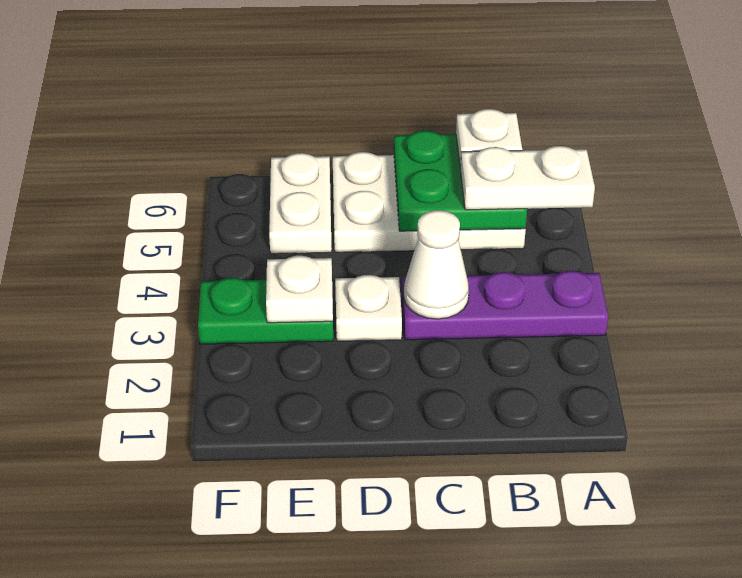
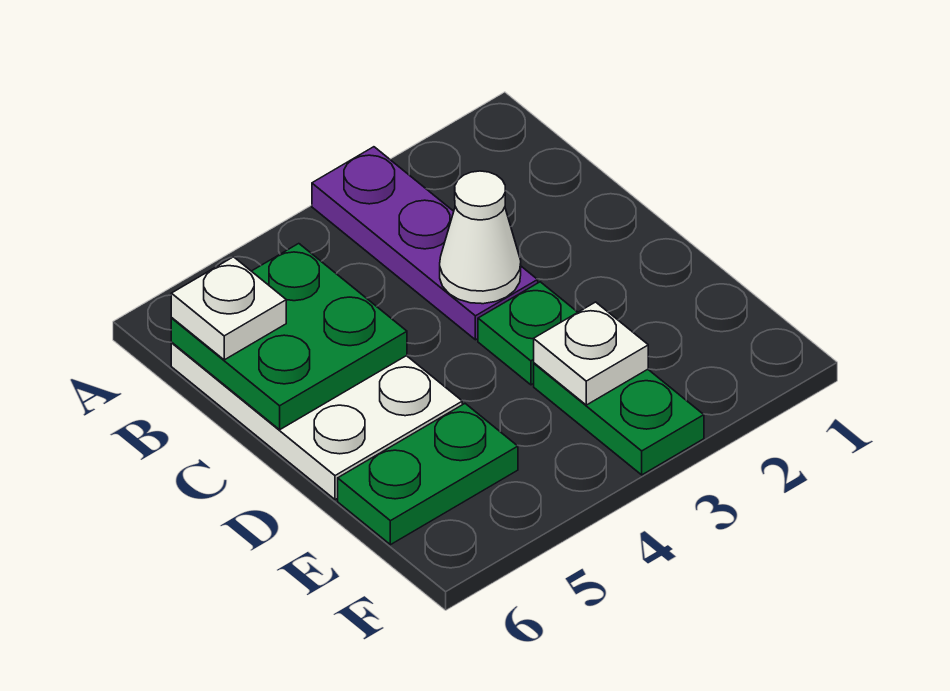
white 1x2 plate [461,146,595,210] -> none
white 1x1 plate [335,275,402,341] -> green 1x1 plate [478,282,578,385]
white 1x2 plate [269,153,332,254] -> green 1x2 plate [338,404,518,545]

